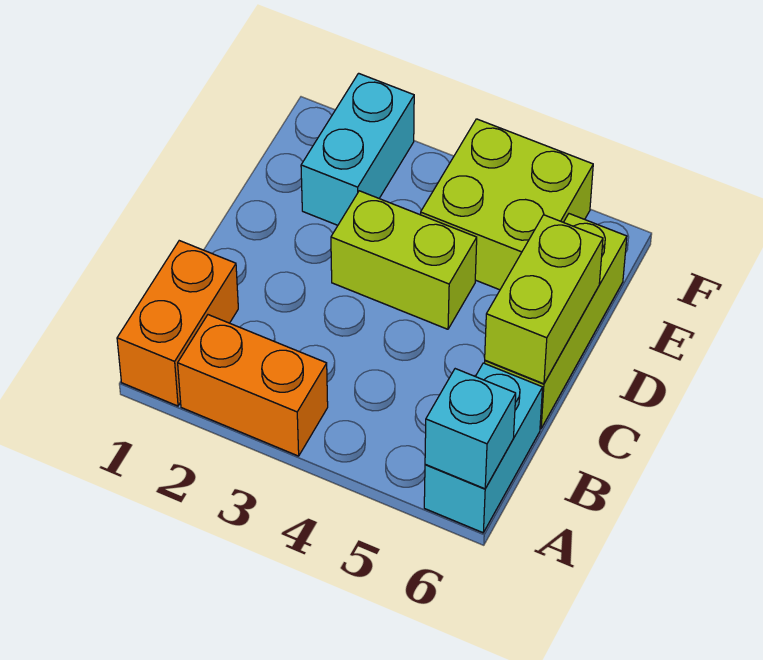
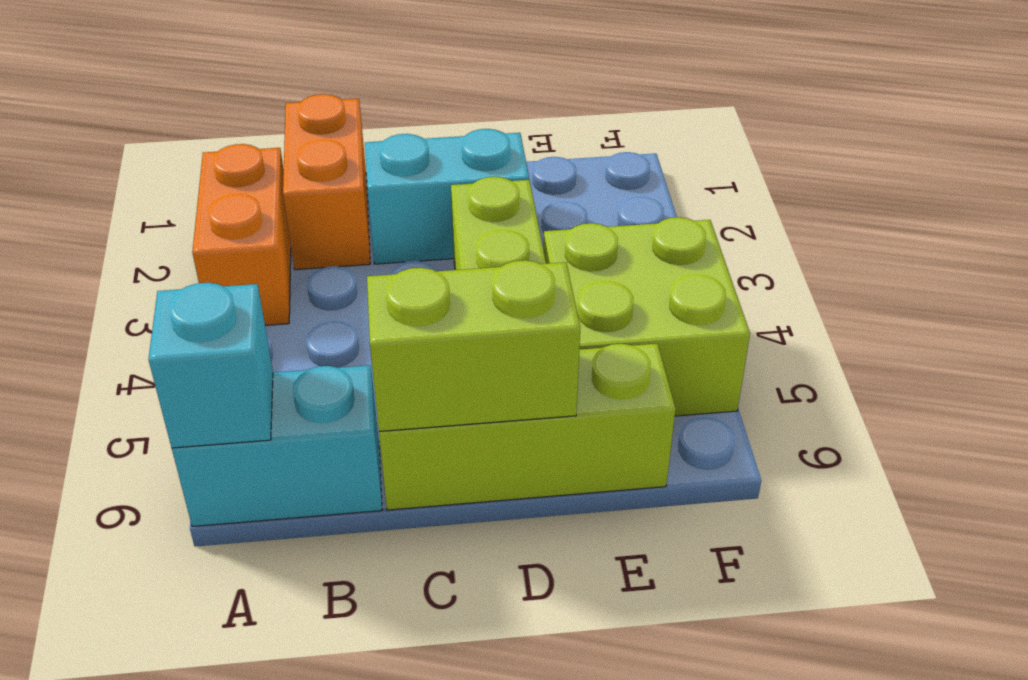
orange 1x2 brick [117,241,238,406] -> orange 1x2 brick turned to [283,94,370,270]
cyan 1x2 brick [301,73,414,225] -> cyan 1x2 brick moved to [365,129,529,264]

